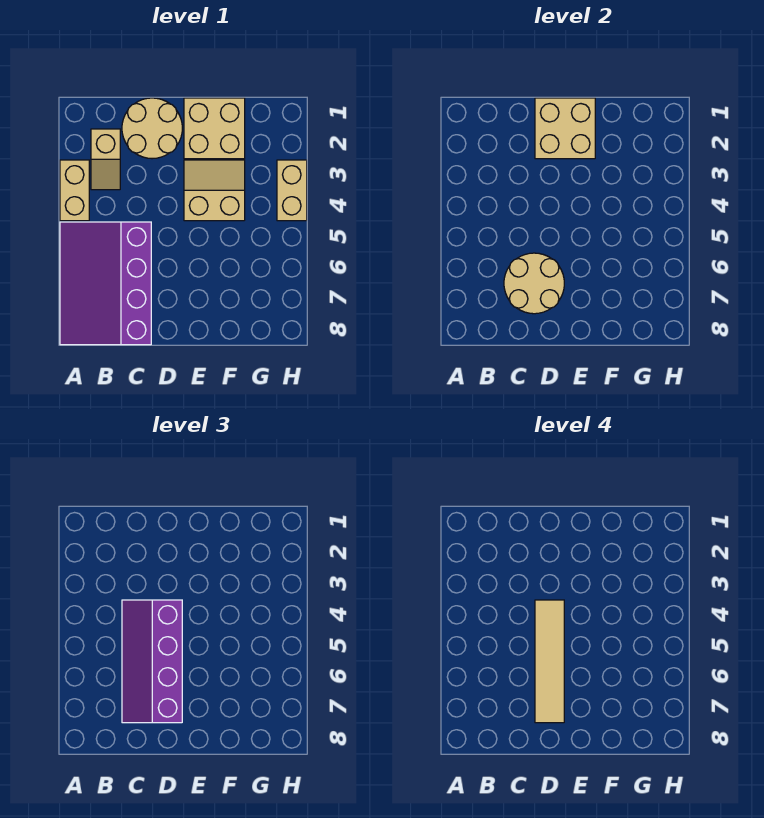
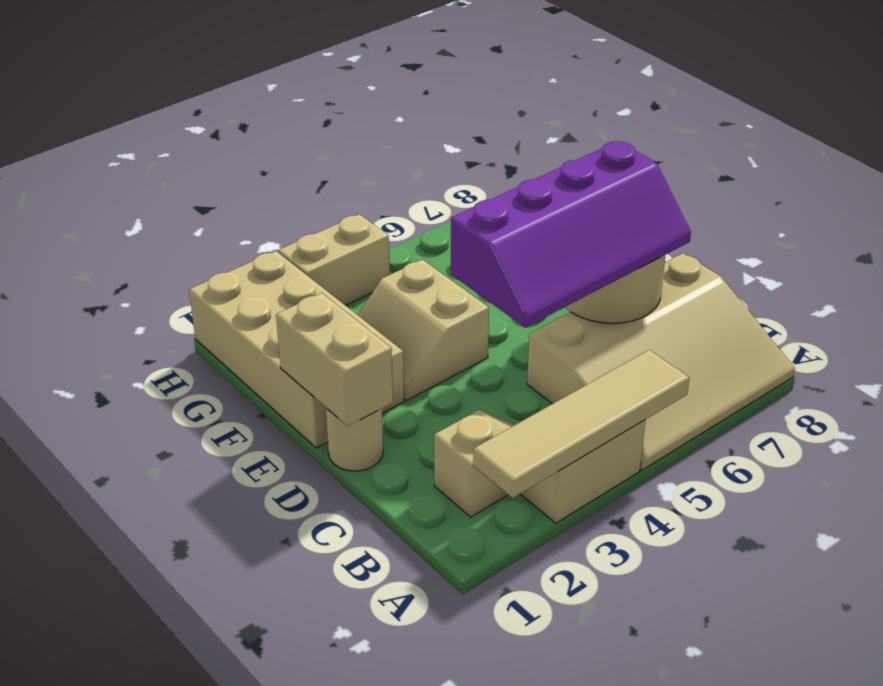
purple 3x4 slope [60,222,151,345] -> tan 3x4 slope [527,253,795,470]
tan 2x2 round brick [122,98,182,159] -> tan 1x1 round brick [326,408,383,471]
tan 2x2 brick [535,98,595,159] -> tan 1x2 brick [276,293,393,426]
tan 1x4 tile [535,600,564,723] -> tan 1x4 tile moved to [473,350,689,498]
tan 2x2 brick [184,98,245,159] -> tan 2x4 brick [189,251,404,448]

